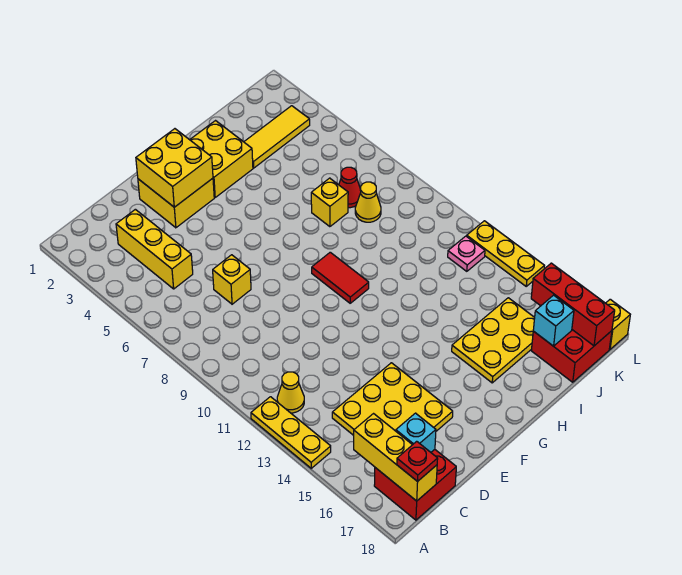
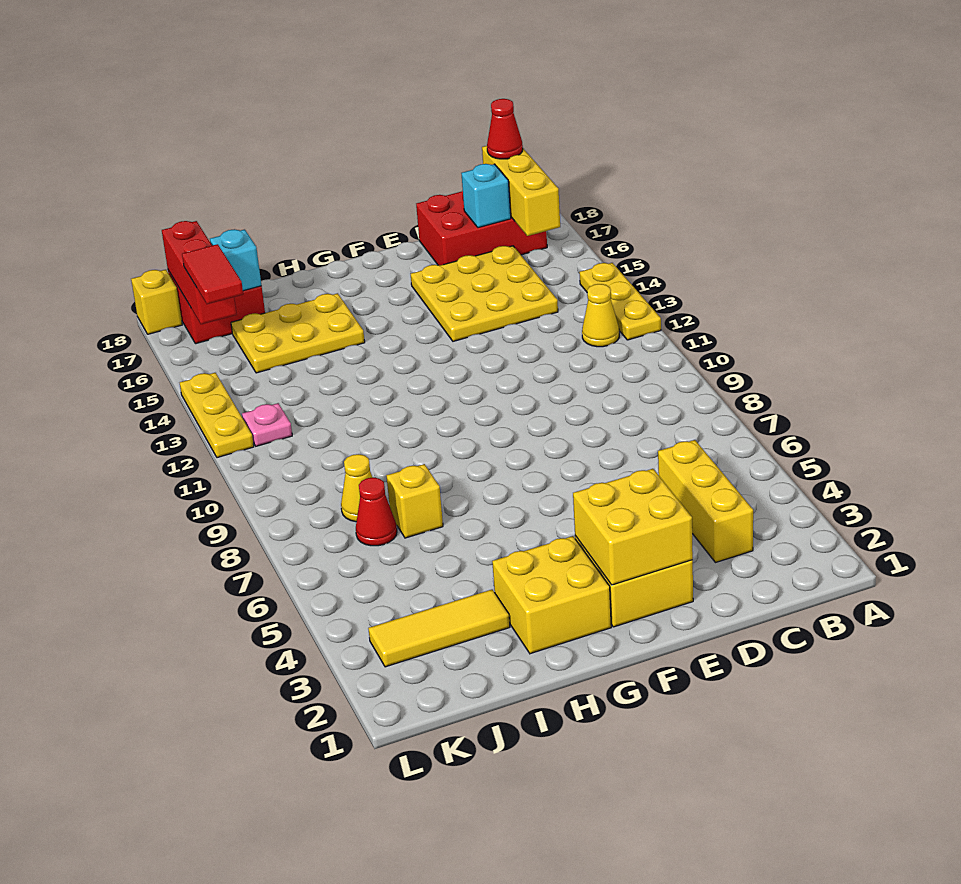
red 2x2 brick [374,450,456,520] -> red 2x3 brick [416,191,547,266]
red 1x1 plate [397,441,438,482] -> red 1x1 cone [487,99,523,159]
yellow 1x1 brick [213,255,251,304] -> none
red 1x2 tile [312,252,369,303] -> red 1x2 tile moved to [182,244,243,304]

